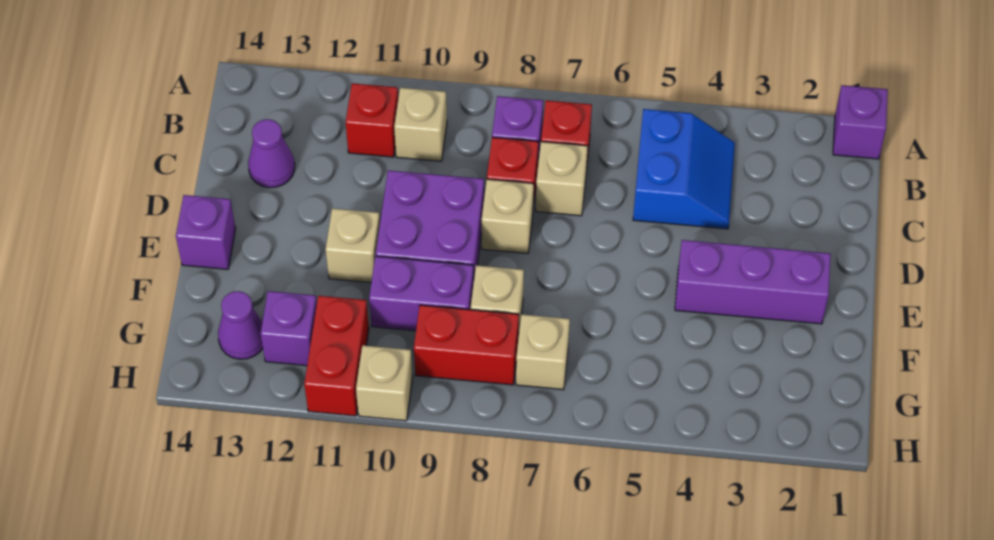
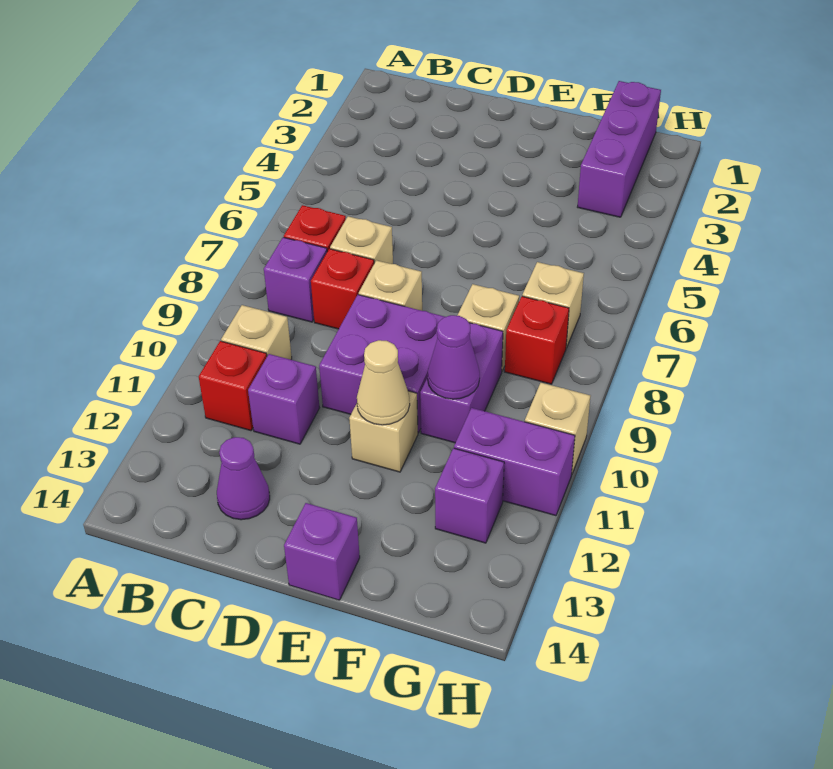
purple 1x1 brick [833,85,888,159] -> purple 1x1 brick moved to [248,354,319,444]
blue 2x2 slope [633,109,735,229] -> none
purple 1x3 brick [675,240,831,324] -> purple 1x3 brick moved to [578,81,661,217]
none -> tan 1x1 cone [357,340,410,425]
red 1x2 brick [414,305,519,385] -> red 1x1 brick [505,296,569,384]
red 1x2 brick [304,296,369,416] -> purple 1x2 brick [454,408,575,516]
purple 1x1 cone [218,291,263,359] -> purple 1x1 cone moved to [428,315,480,399]

